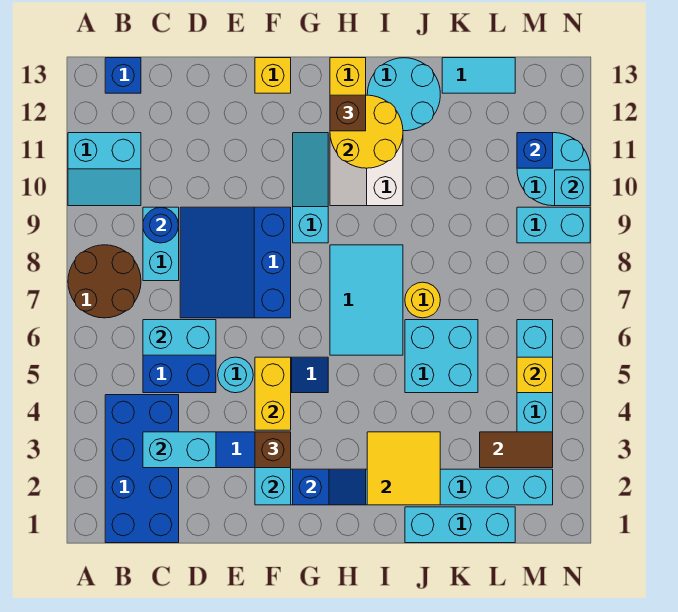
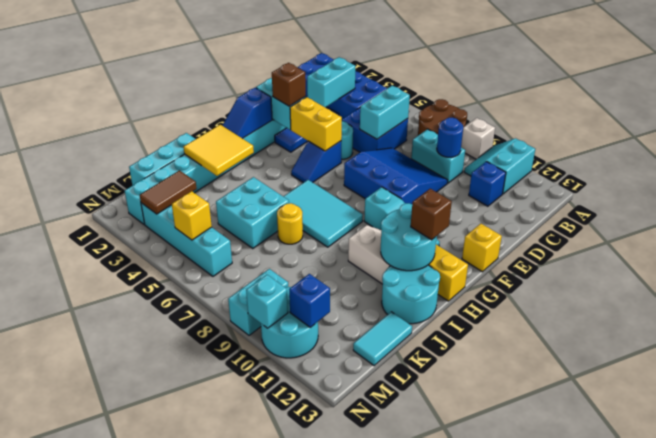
none -> white 1x1 brick [461,118,495,159]
blue 1x1 brick [105,58,141,93] -> blue 1x1 brick moved to [469,162,506,206]
yellow 2x2 round brick [330,95,403,168] -> cyan 2x2 round brick [381,203,437,271]

